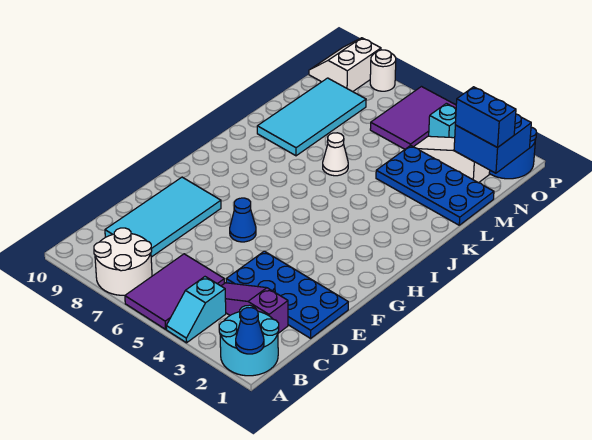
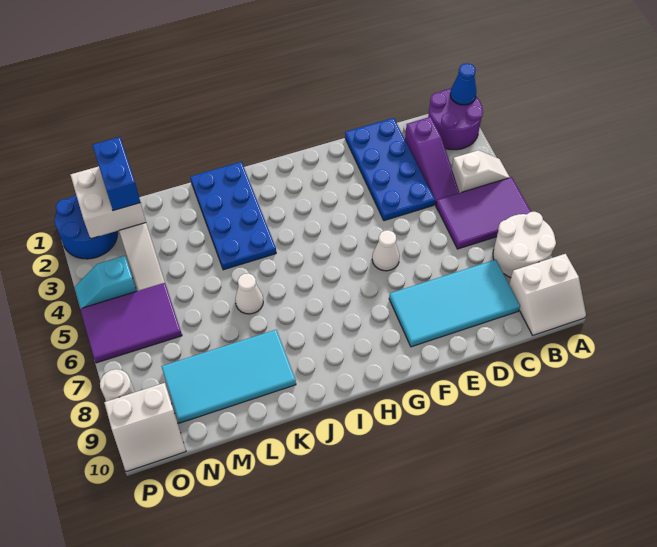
cyan 2x2 round brick [219,305,279,376] -> purple 2x2 round brick [428,89,483,150]
cyan 1x2 slope [166,277,226,343] -> white 1x2 slope [452,150,510,193]
none -> white 2x2 slope [509,254,586,335]
blue 1x1 cone [230,198,256,242] -> white 1x1 cone [372,230,400,271]
blue 2x4 plate [376,145,494,225] -> blue 2x4 plate moved to [191,162,276,270]
blue 2x2 brick [454,114,531,173] -> white 2x2 brick [71,166,146,239]

